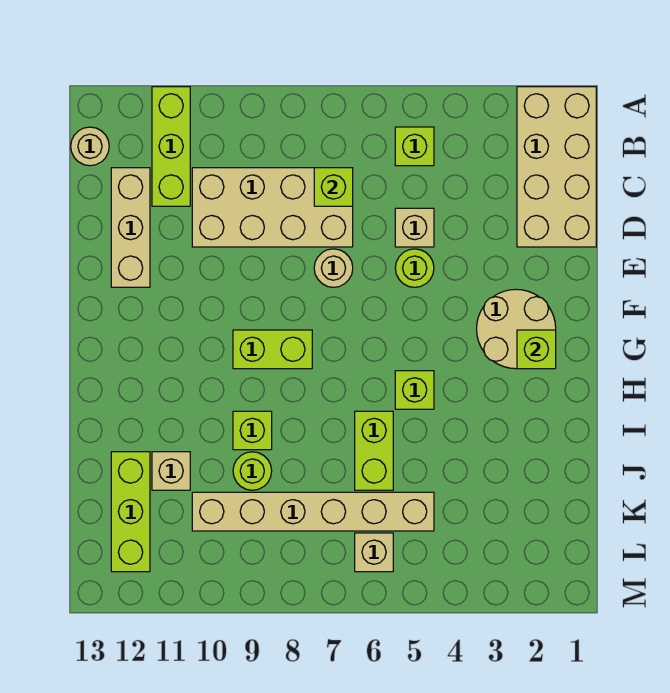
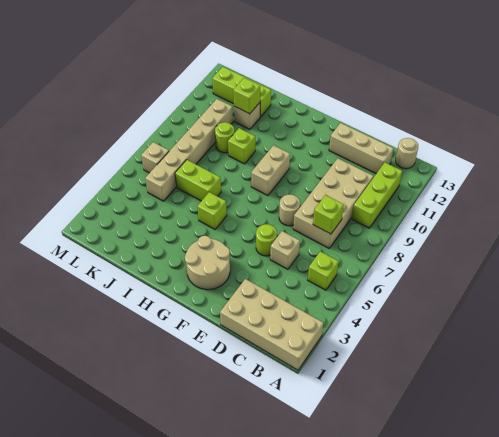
lime 1x3 brick [152,87,190,206] -> lime 1x3 brick turned to [352,163,402,228]
lime 1x1 brick [517,330,556,369] -> lime 1x1 brick moved to [233,78,261,114]
lime 1x2 brick [233,330,312,369] -> tan 1x2 brick [251,145,290,196]

